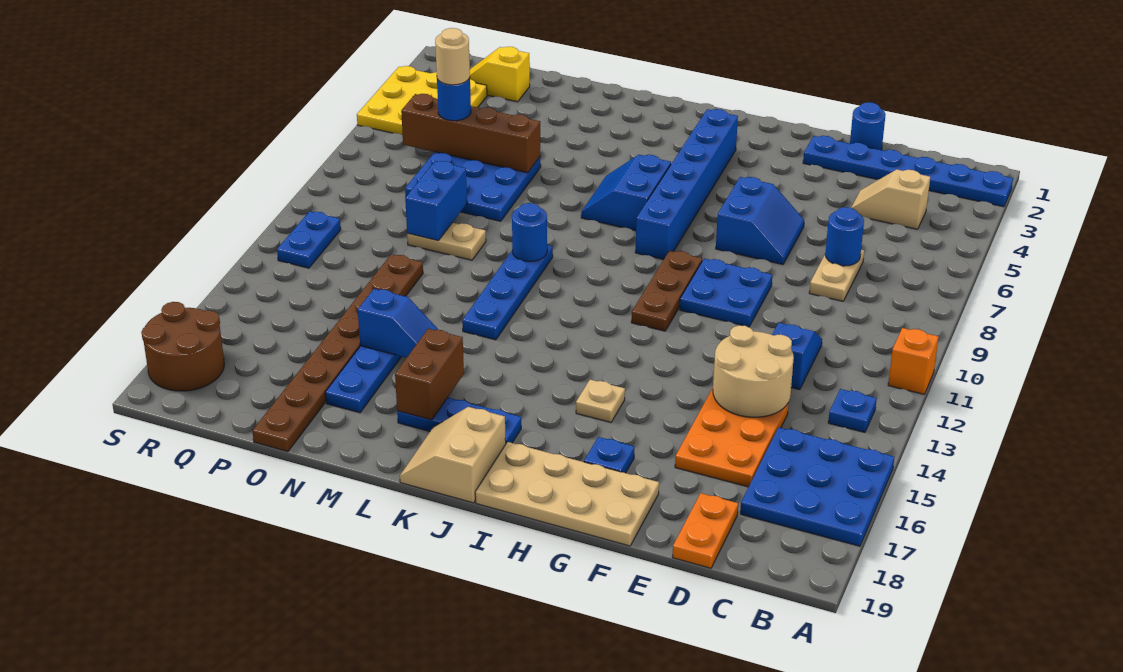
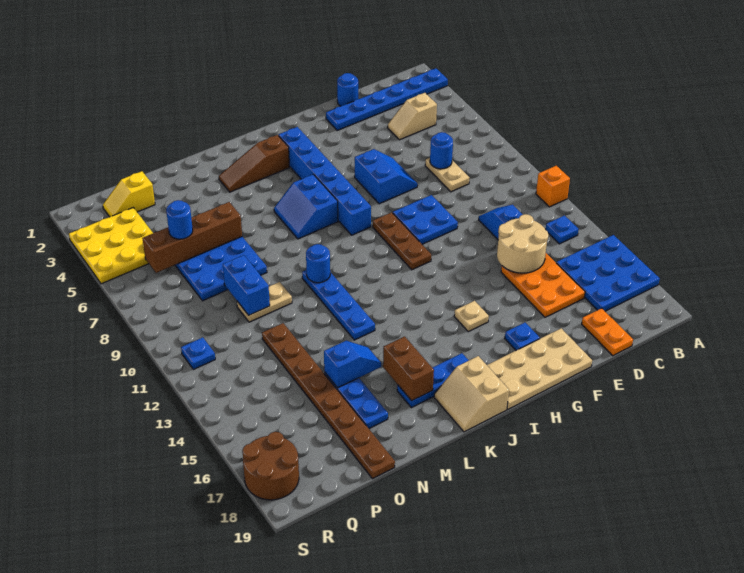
none -> brown 1x3 slope [219,135,290,192]
tan 1x1 round brick [435,28,470,85] -> none
blue 1x2 plate [277,211,341,268] -> blue 1x1 plate [181,337,215,370]

